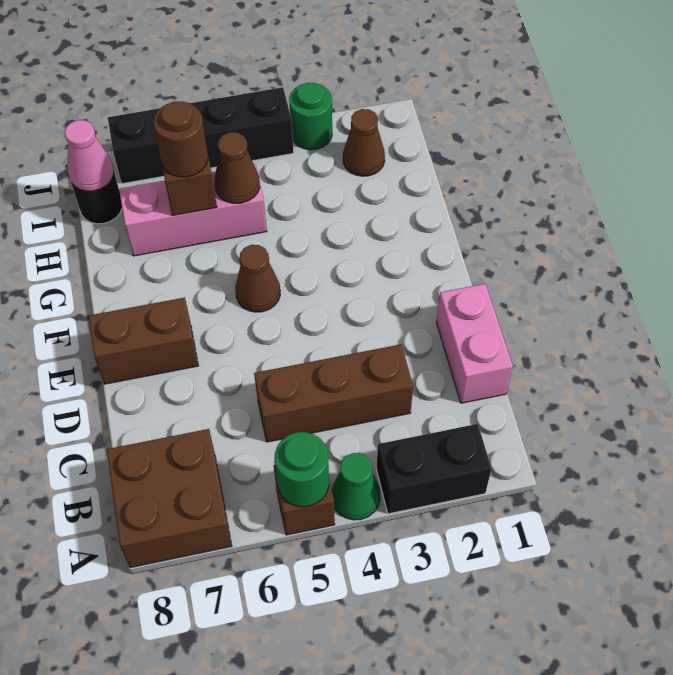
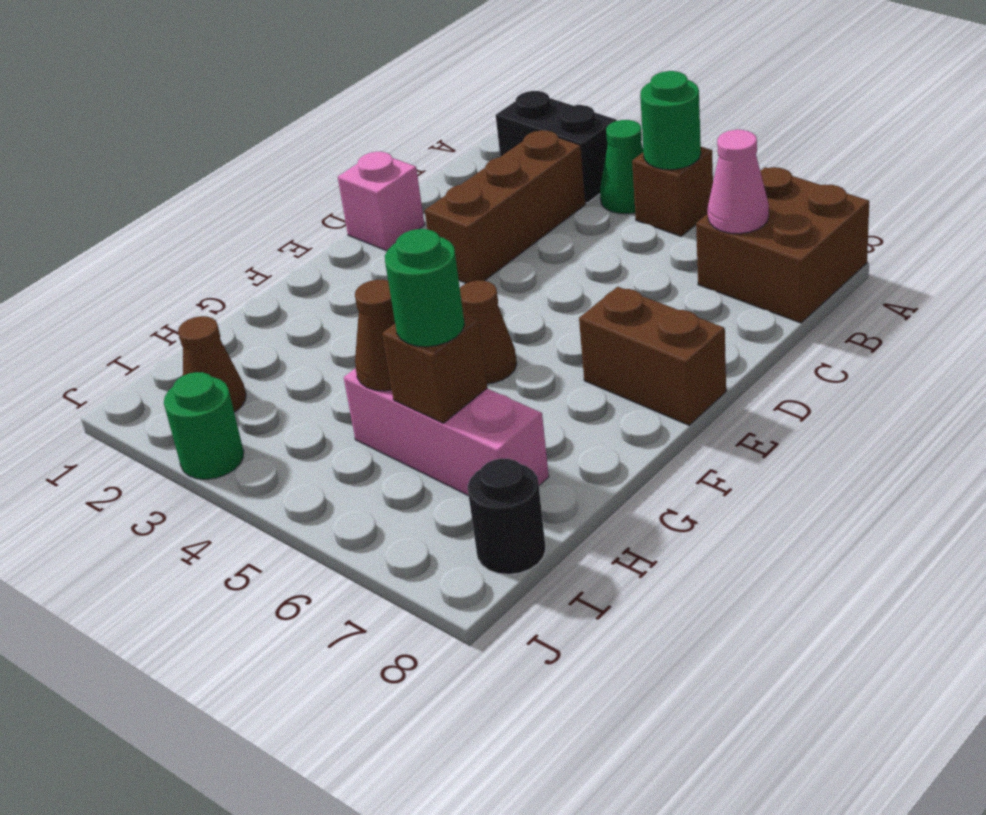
pink 1x2 brick [436,284,513,403] -> pink 1x1 brick [338,152,425,251]
brown 1x3 brick [254,344,413,442] -> brown 1x3 brick turned to [425,130,586,283]
brown 1x1 round brick [154,102,208,177] -> green 1x1 round brick [385,229,465,347]
pink 1x1 cone [65,120,114,191] -> pink 1x1 cone moved to [708,130,769,234]
black 1x4 brick [108,87,294,184] -> none

